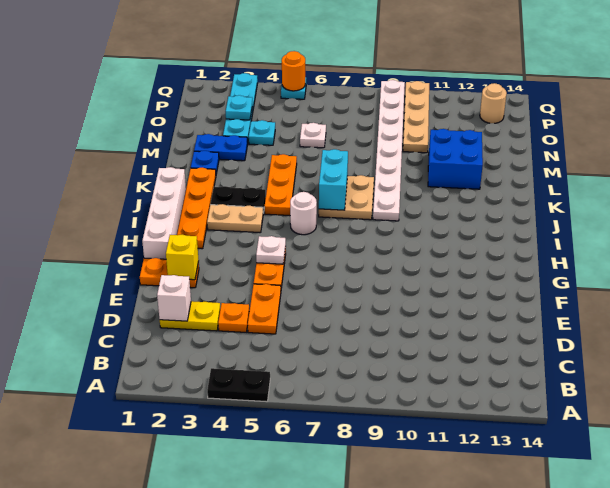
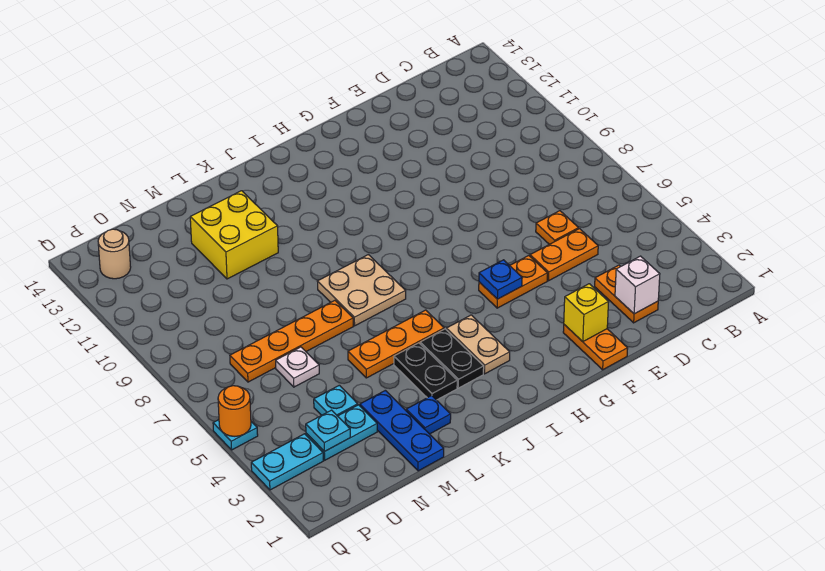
black 1x2 plate [207,368,270,402] -> black 1x2 plate moved to [394,343,457,400]
yellow 1x2 plate [160,301,220,331] -> orange 1x2 plate [595,265,658,323]
orange 1x1 plate [218,303,249,332] -> orange 1x1 plate moved to [536,211,579,244]
white 1x4 brick [142,167,186,259] -> none
white 1x1 plate [256,236,286,264] -> blue 1x1 plate [479,260,522,299]
orange 1x4 plate [177,168,216,249] -> orange 1x4 plate moved to [230,300,353,382]
white 1x1 round brick [290,192,317,235] -> none
cyan 1x2 brick [319,149,348,210] -> none
white 1x8 plate [373,80,405,221] -> none
blue 2x2 brick [428,129,483,189] -> yellow 2x2 brick [190,191,278,279]
blue 1x2 plate [194,134,248,161] -> blue 1x3 plate [360,390,444,471]
tan 1x4 plate [403,81,429,153] -> none

